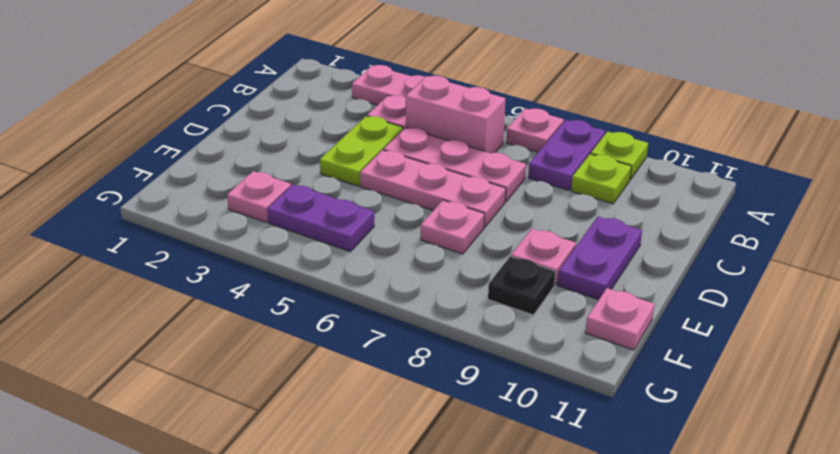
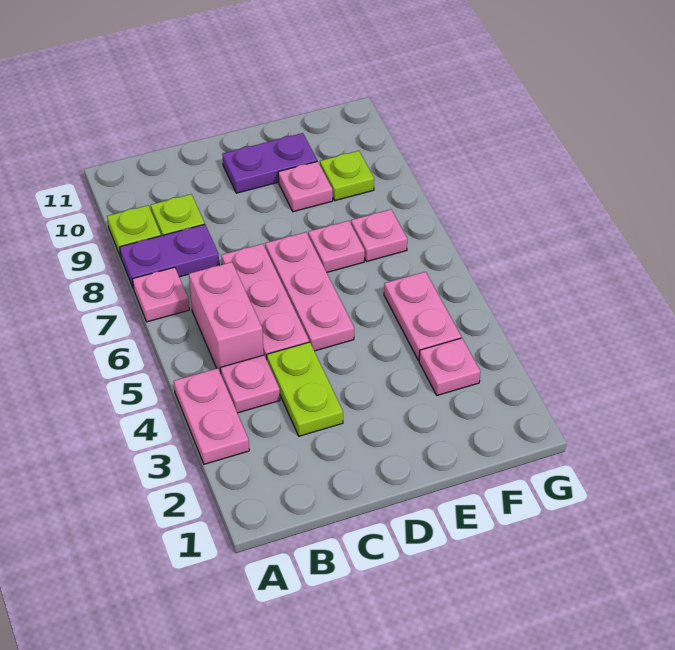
lime 1x2 plate [320,116,403,186] -> lime 1x2 plate turned to [267,342,343,436]
purple 1x2 plate [267,184,374,251] -> pink 1x2 plate [384,272,461,360]
black 1x1 plate [488,256,555,315] -> lime 1x1 plate [320,151,374,201]
pink 1x1 plate [585,288,655,350] -> pink 1x1 plate moved to [351,209,407,261]

